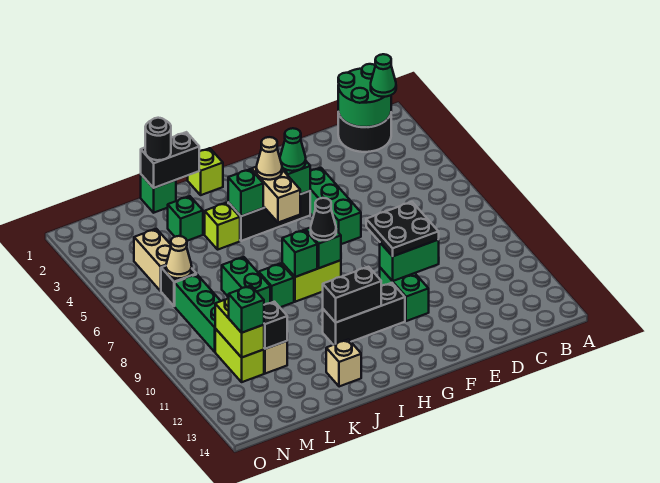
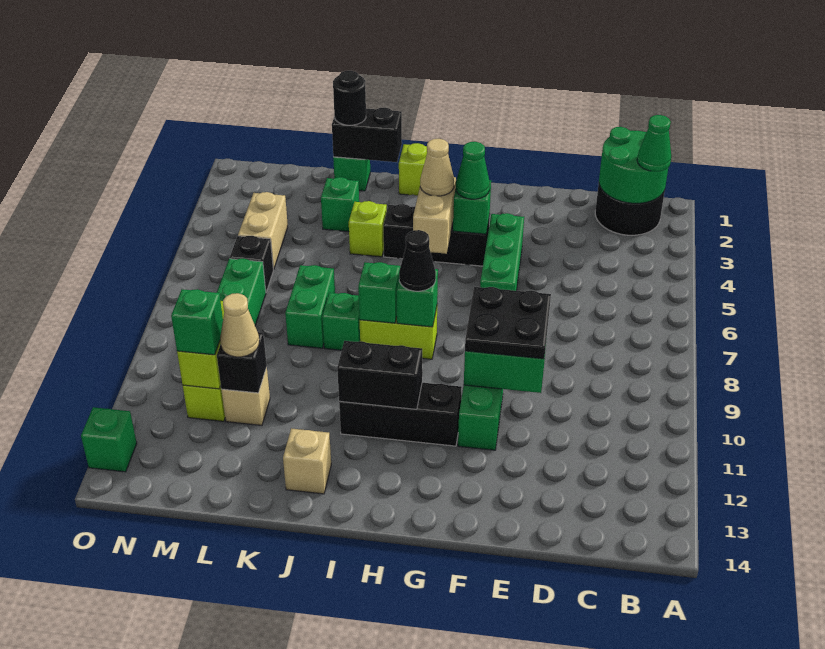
green 1x1 brick [228,169,263,216] -> green 1x1 brick moved to [81,407,137,472]
tan 1x1 cone [166,236,192,279] -> tan 1x1 cone moved to [220,293,259,357]

